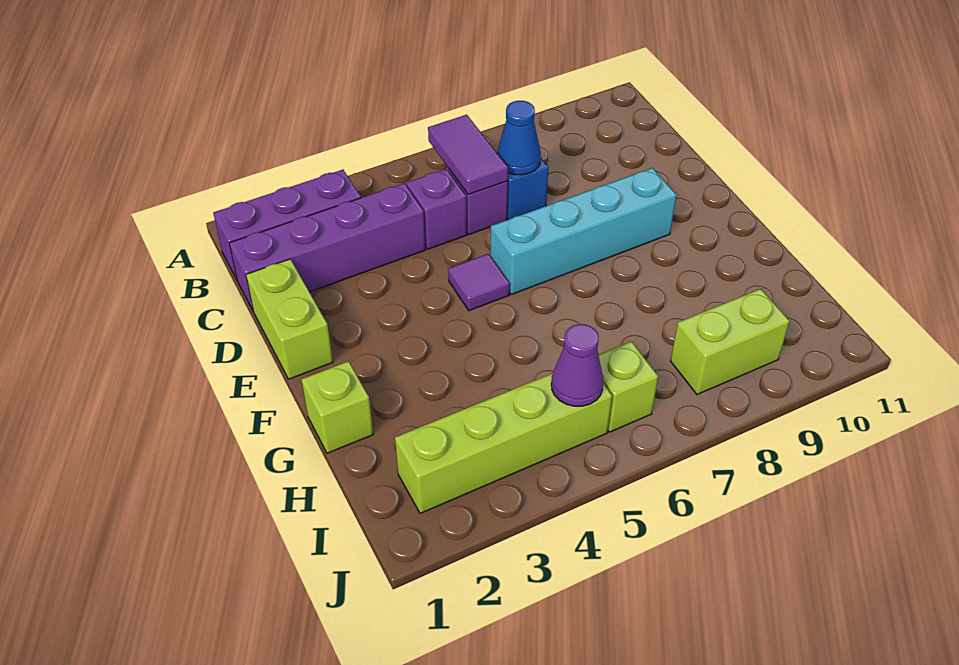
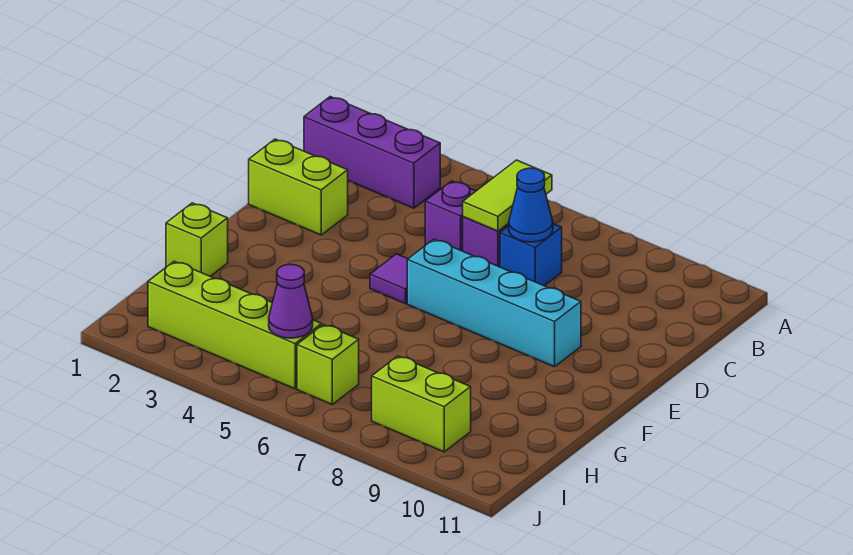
purple 1x2 tile [428,115,508,194] -> lime 1x2 tile [463,160,552,231]
purple 1x4 brick [229,183,425,312] -> none
lime 1x2 brick [246,259,333,379] -> lime 1x2 brick turned to [249,139,348,235]

